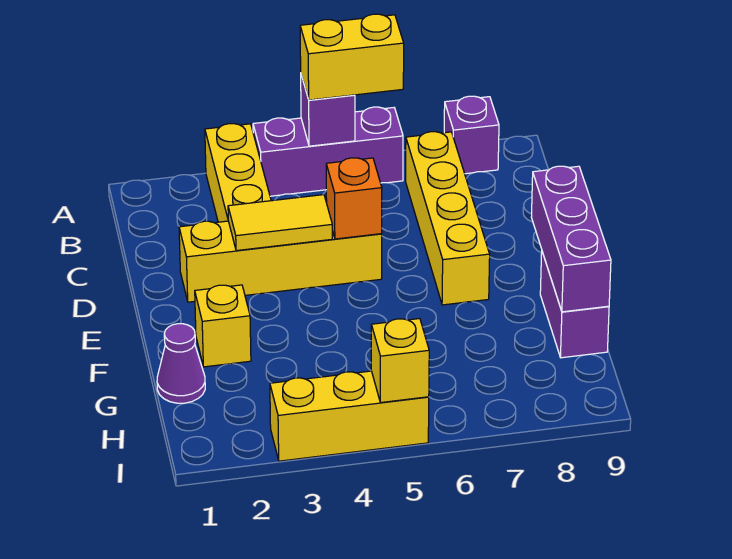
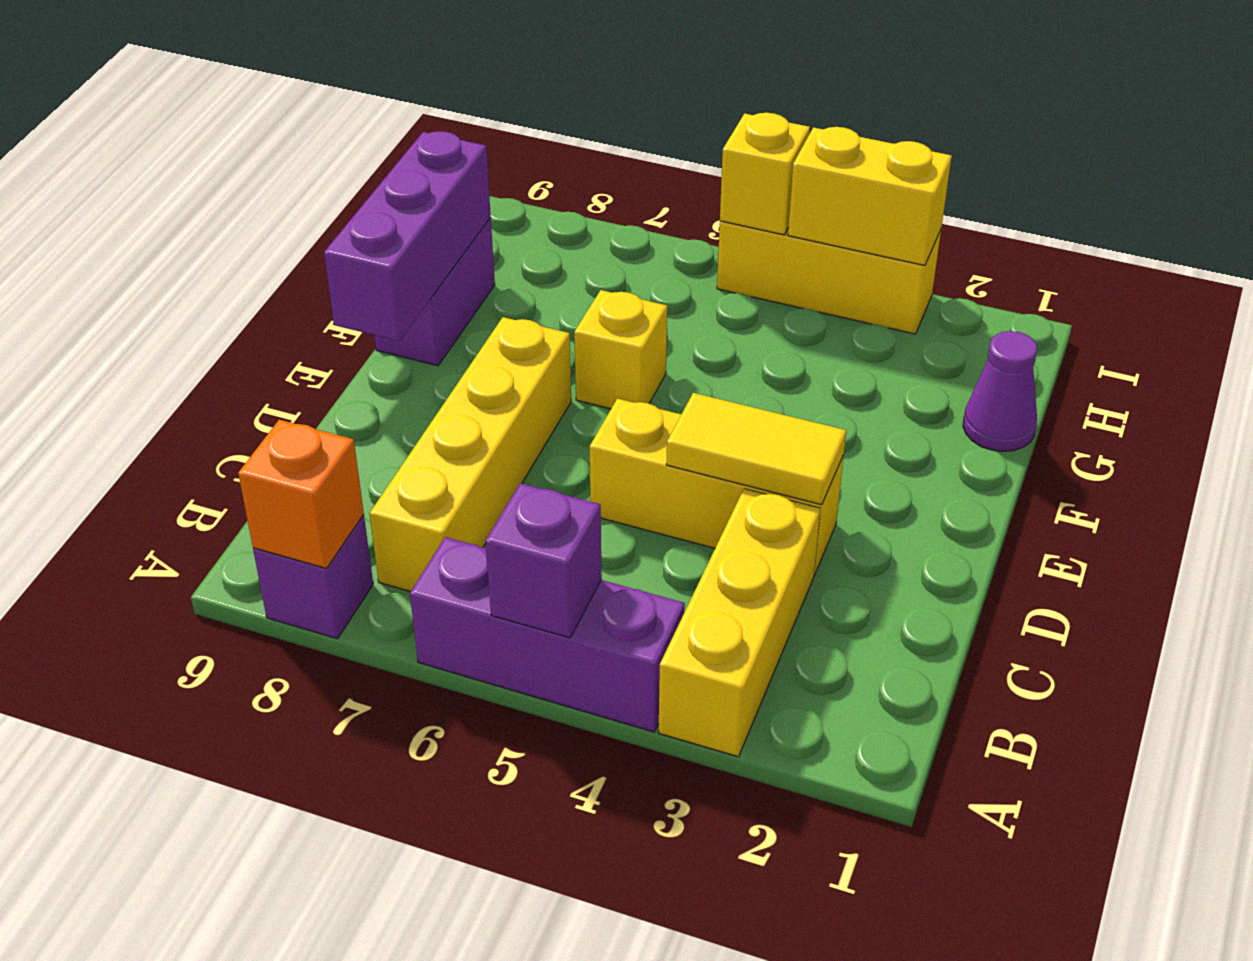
yellow 1x2 brick [300,14,404,100] -> yellow 1x2 brick moved to [788,127,952,266]
yellow 1x4 brick [179,221,382,302] -> yellow 1x3 brick [590,399,844,575]
orange 1x1 brick [326,158,382,239] -> orange 1x1 brick moved to [238,420,364,568]
yellow 1x1 brick [195,285,251,367] -> yellow 1x1 brick moved to [574,290,667,409]

